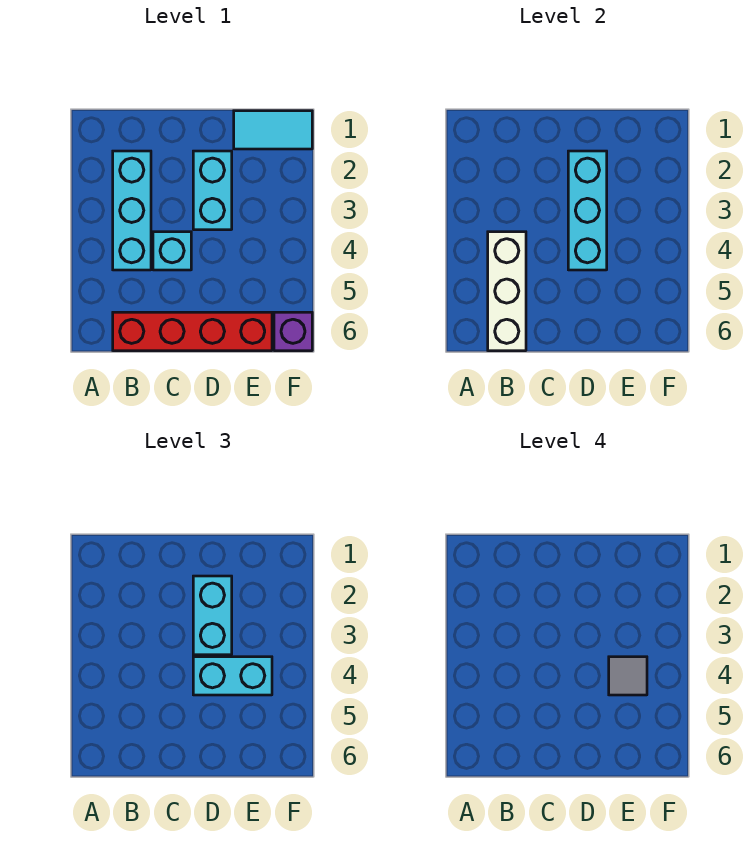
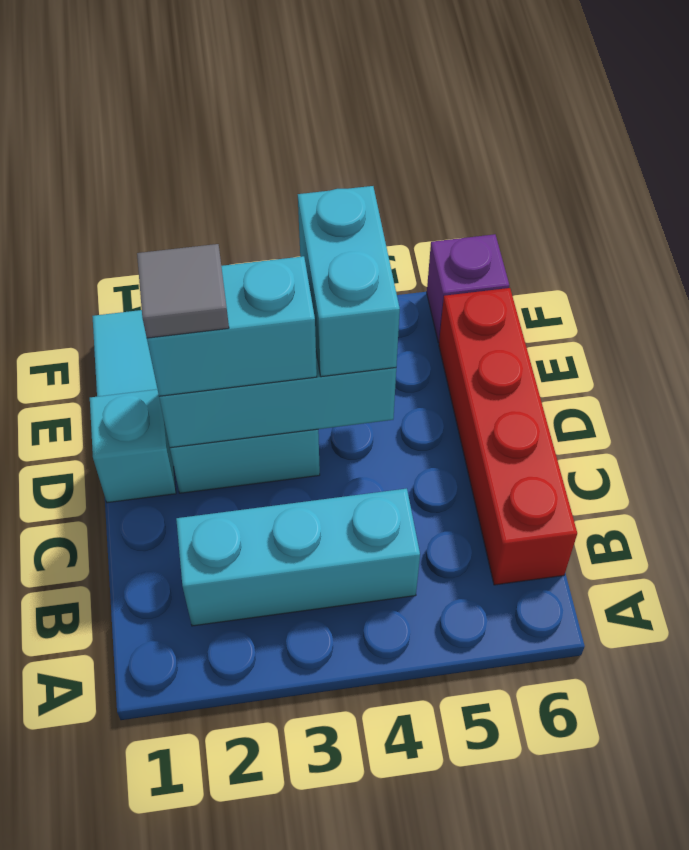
white 1x3 brick [488,232,526,351] -> none
cyan 1x1 brick [153,232,191,270] -> cyan 1x1 brick moved to [90,389,176,503]
grey 1x1 tile [609,657,647,695] -> grey 1x1 tile moved to [137,244,229,338]

